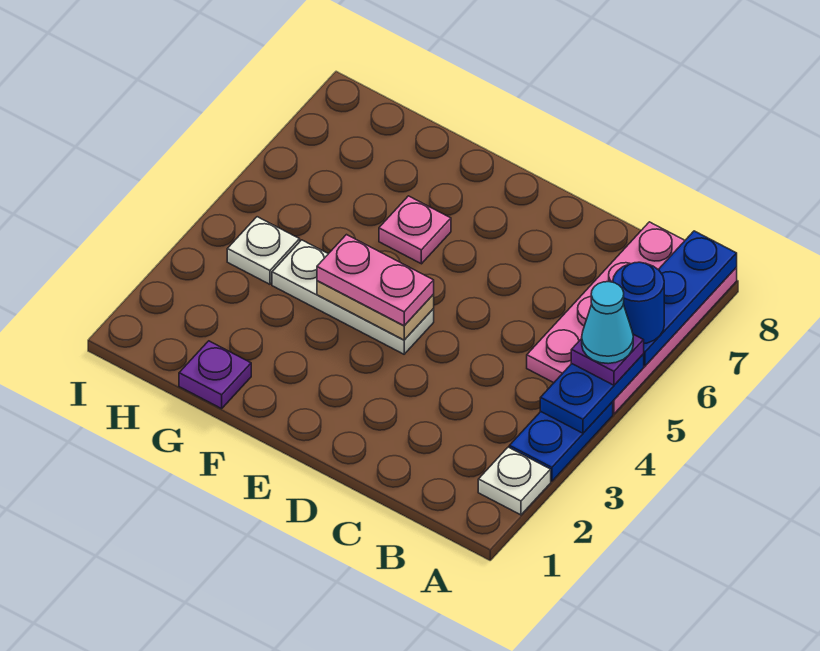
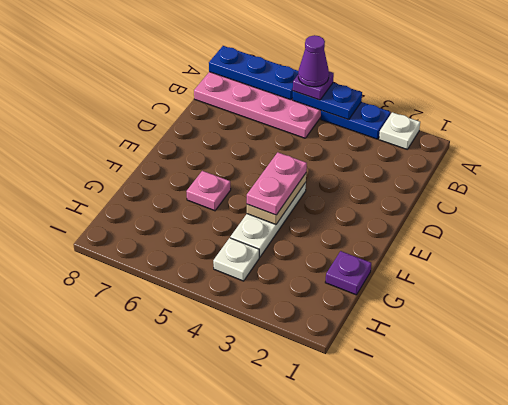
cyan 1x1 cone [582,282,633,364] -> purple 1x1 cone [298,35,329,87]
blue 1x1 round brick [613,262,664,344] -> none

